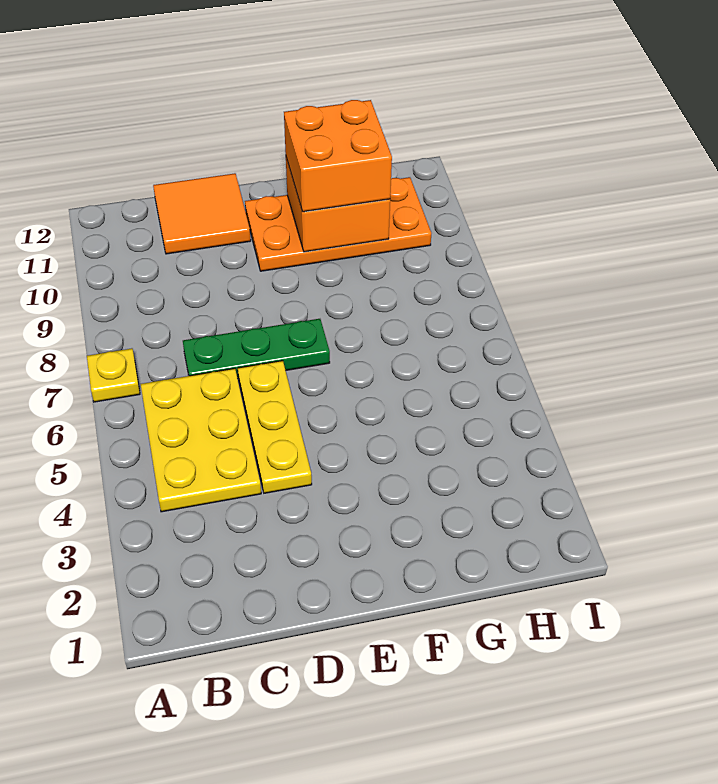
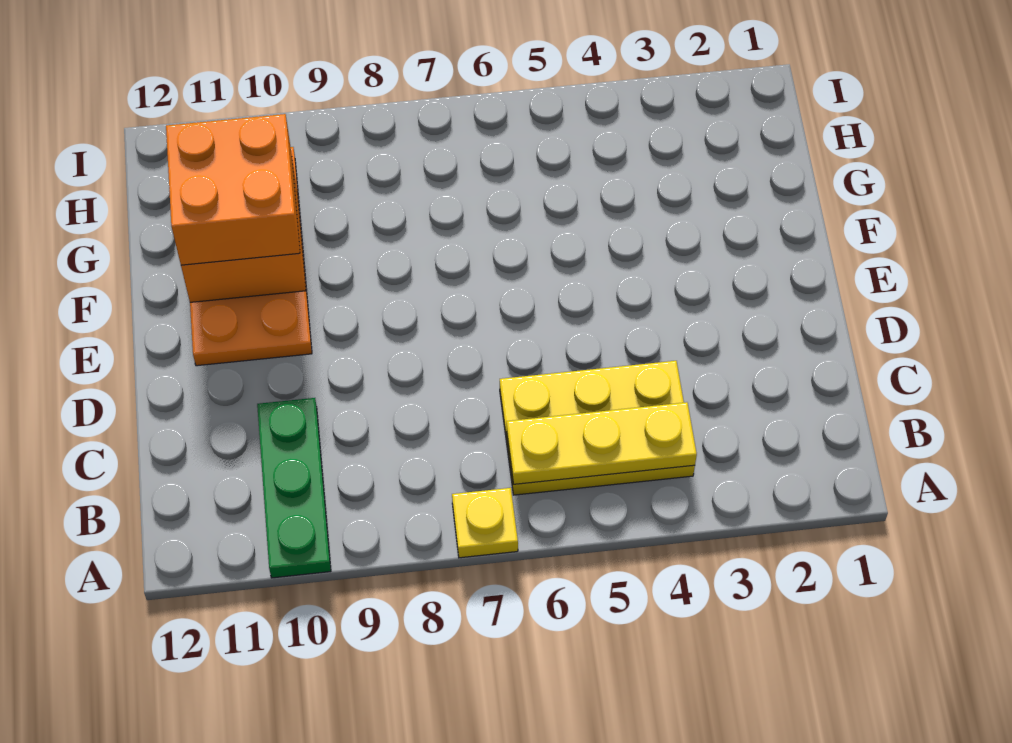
green 1x3 plate [183,319,330,378] -> green 1x3 plate moved to [257,398,331,578]
orange 2x2 tile [153,173,251,254] -> none
yellow 1x3 plate [238,361,312,493] -> yellow 1x3 plate moved to [507,402,697,484]

